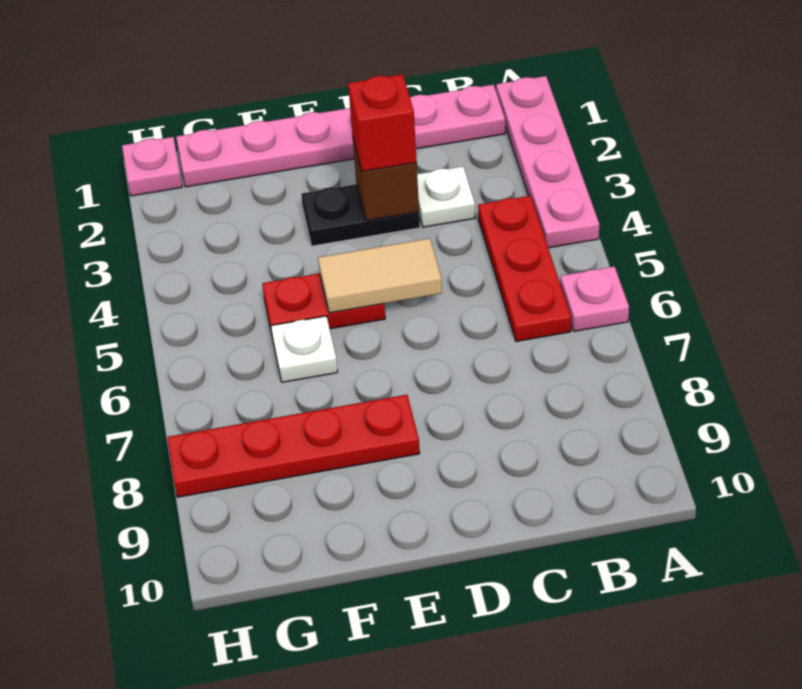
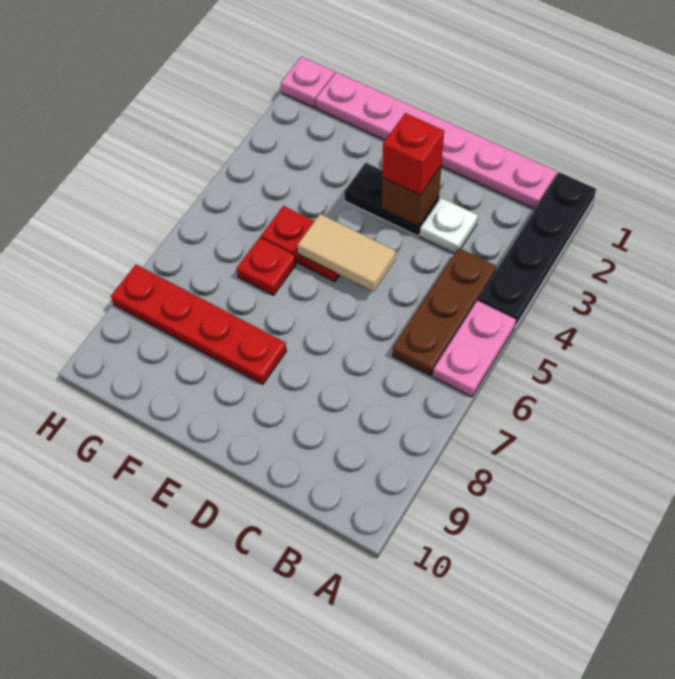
pink 1x4 plate [496,76,599,248] -> black 1x4 plate [478,172,596,326]
pink 1x1 plate [560,266,629,331] -> pink 1x2 plate [433,301,516,397]
red 1x3 plate [478,196,571,342] -> brown 1x3 plate [392,248,496,376]
white 1x1 plate [271,316,338,382] -> red 1x1 plate [236,238,296,295]

